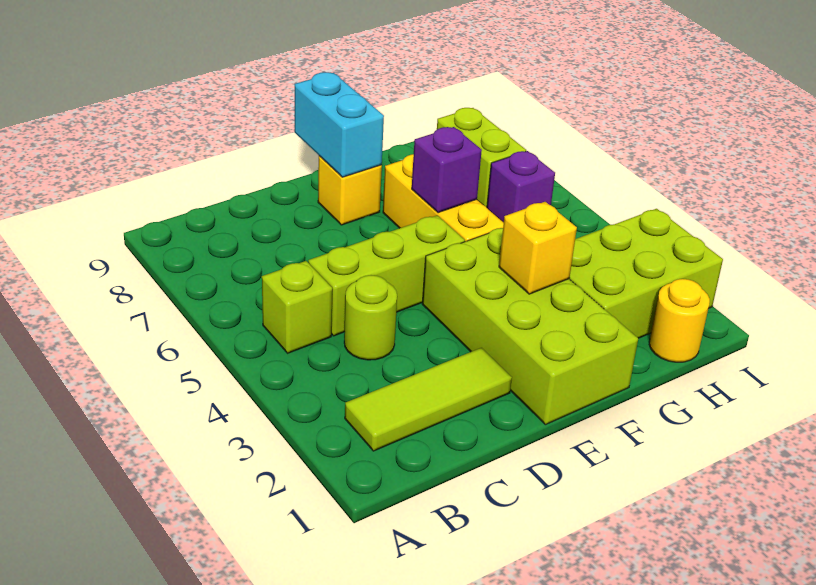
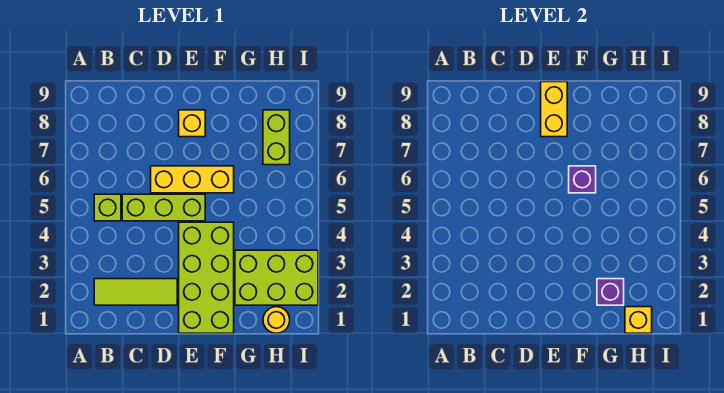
lime 1x1 round brick [344,275,397,360] -> none
cyan 1x2 brick [295,72,384,177] -> yellow 1x2 brick [541,82,567,137]
yellow 1x1 brick [499,202,577,294] -> yellow 1x1 brick moved to [625,307,652,333]
yellow 1x3 brick [383,154,504,242] -> yellow 1x3 brick turned to [151,166,234,193]
purple 1x1 brick [487,151,555,223] -> purple 1x1 brick moved to [597,279,624,305]

